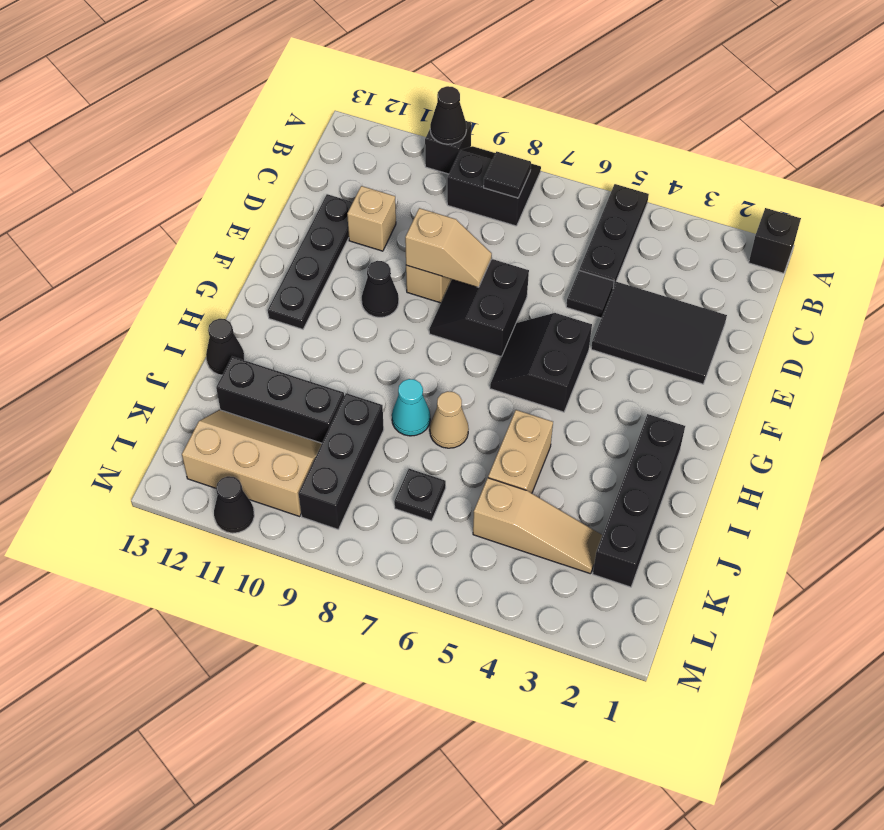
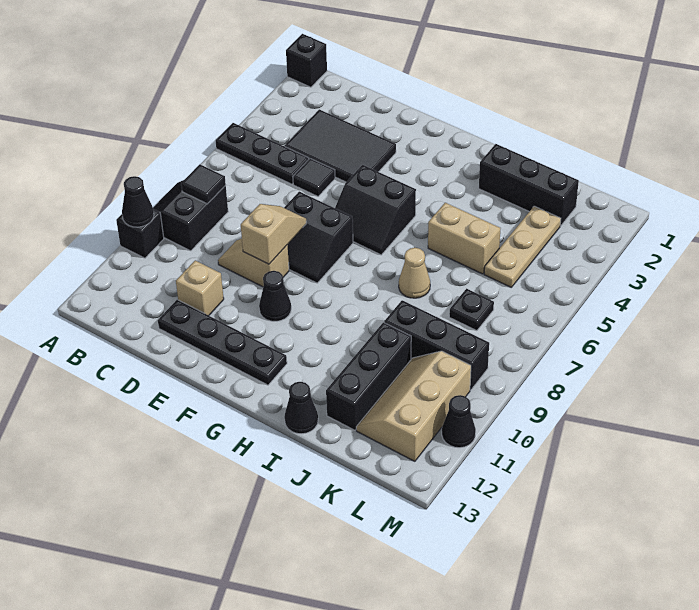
black 2x3 tile [591,282,727,384] -> black 2x3 tile turned to [285,109,396,182]
black 1x4 brick [593,414,685,587] -> black 1x3 brick [479,144,579,226]
cyan 1x1 cone [392,379,430,436] -> none
tan 1x3 slope [473,478,602,574] -> tan 1x3 plate [484,206,561,287]

